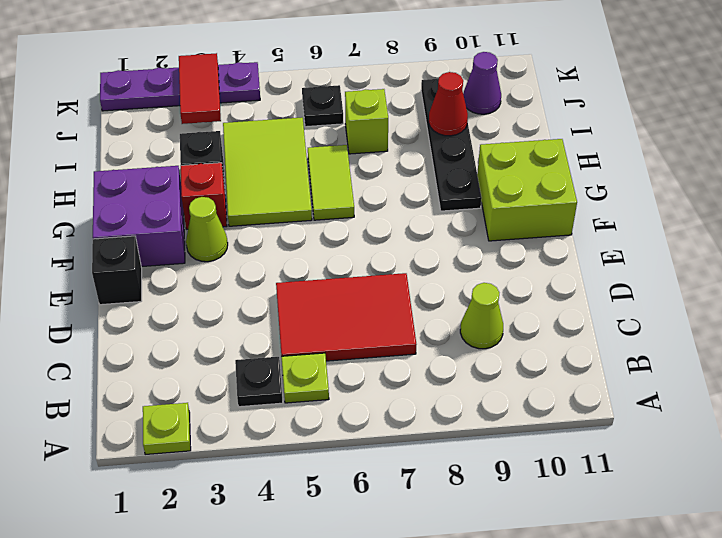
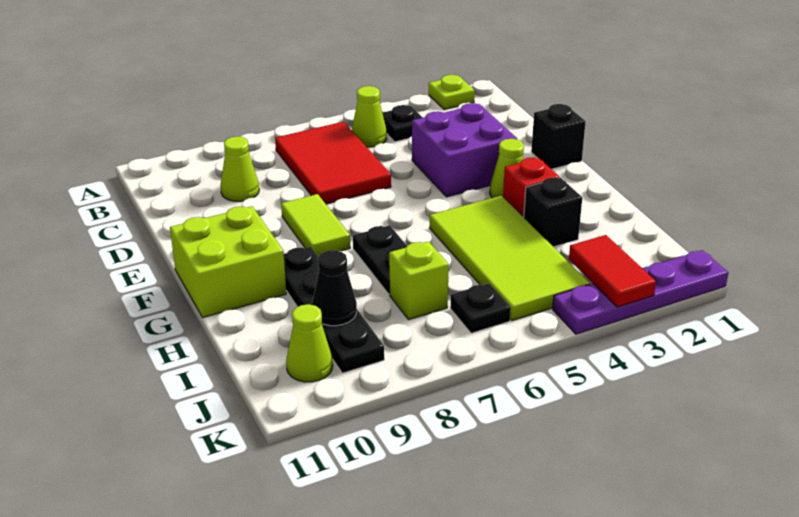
lime 1x1 plate [281,353,329,403] -> lime 1x1 cone [352,86,387,147]
red 2x3 tile [276,273,417,361] -> red 2x3 tile turned to [275,122,391,204]
purple 2x2 brick [93,166,185,267] -> purple 2x2 brick moved to [412,103,517,197]
lime 2x3 tile [223,118,312,226] -> lime 2x4 tile [430,196,590,321]
lime 1x2 tile [308,145,354,220] -> lime 1x2 tile moved to [281,194,350,257]
none -> black 1x2 plate [353,226,407,294]
red 1x1 cone [429,72,468,136] -> black 1x1 cone [312,250,357,326]
purple 1x1 cone [463,52,501,114] -> lime 1x1 cone [286,304,333,382]

